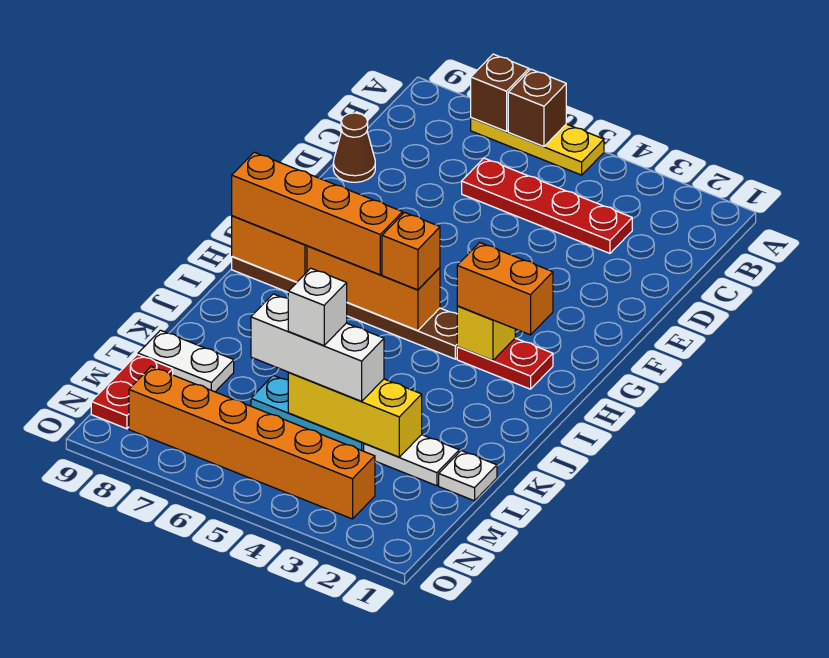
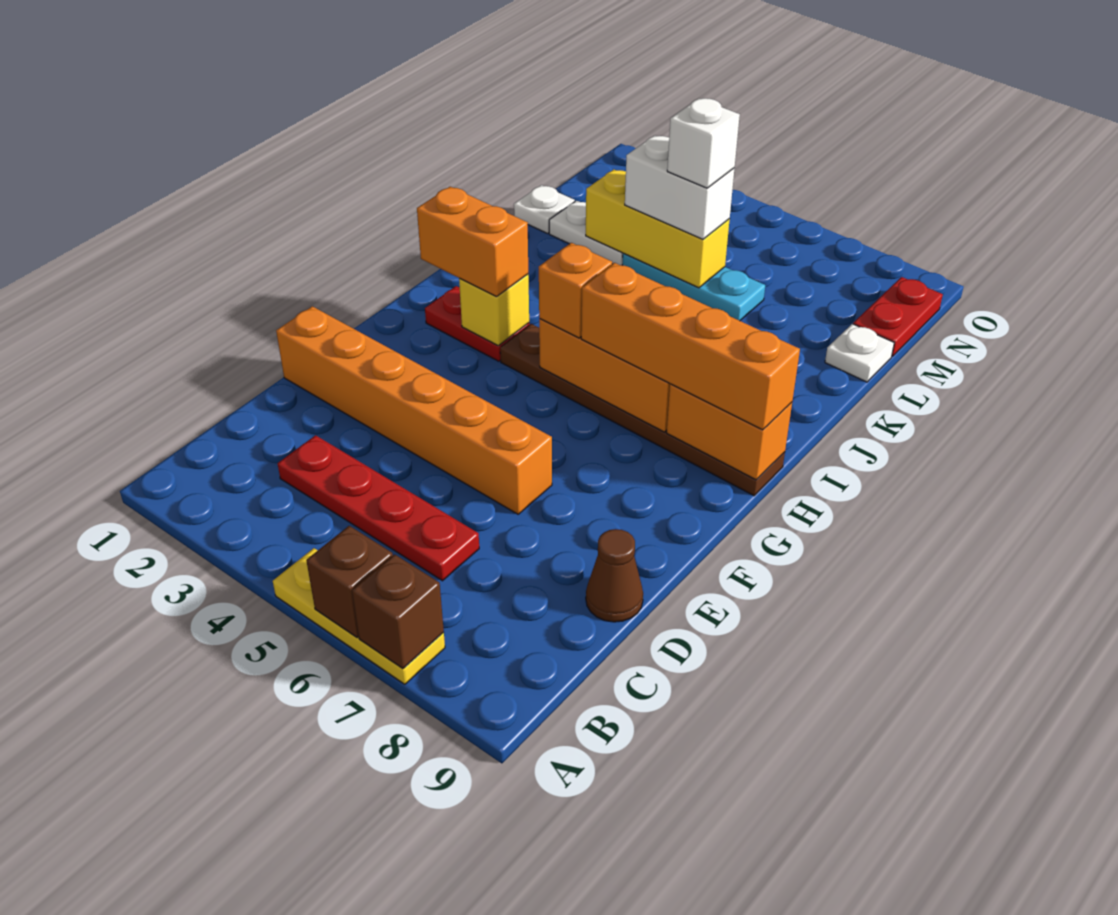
white 1x3 brick [251,294,384,401] -> white 1x2 brick [625,135,735,239]
white 1x2 plate [138,330,234,392] -> white 1x1 plate [825,324,894,382]
orange 1x6 brick [129,367,375,519] -> orange 1x6 brick moved to [276,306,552,514]

